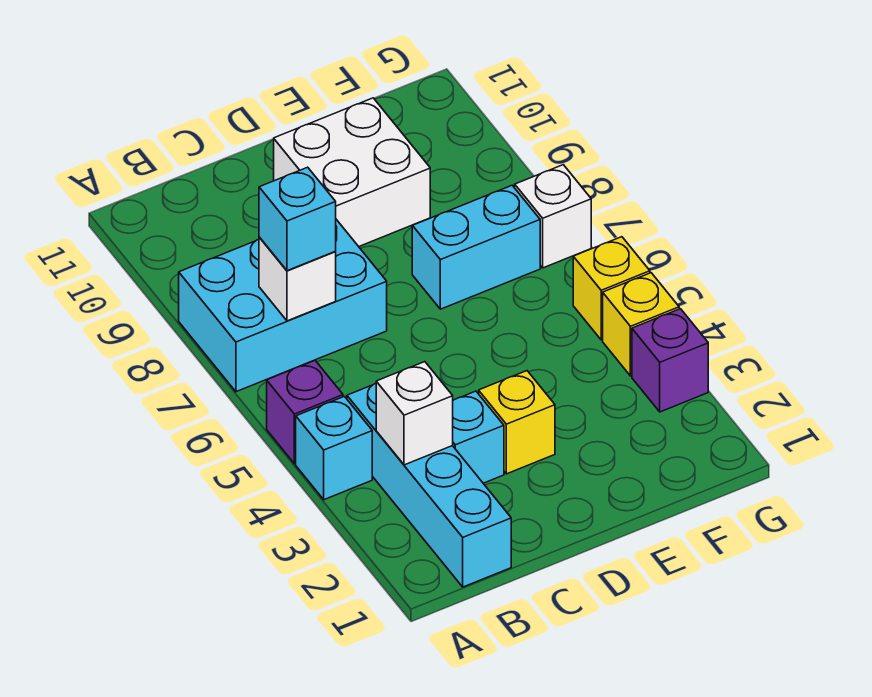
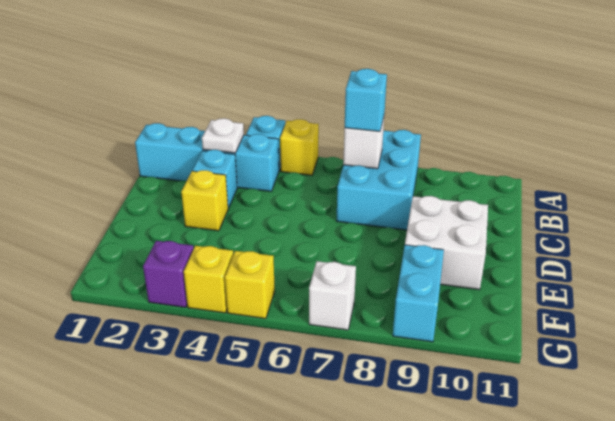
purple 1x1 brick [267,360,343,464] -> yellow 1x1 brick [280,119,319,175]
white 1x1 brick [376,362,453,465] -> white 1x1 plate [202,118,244,153]
cyan 1x2 brick [412,185,540,309] -> cyan 1x2 brick moved to [393,245,444,342]

